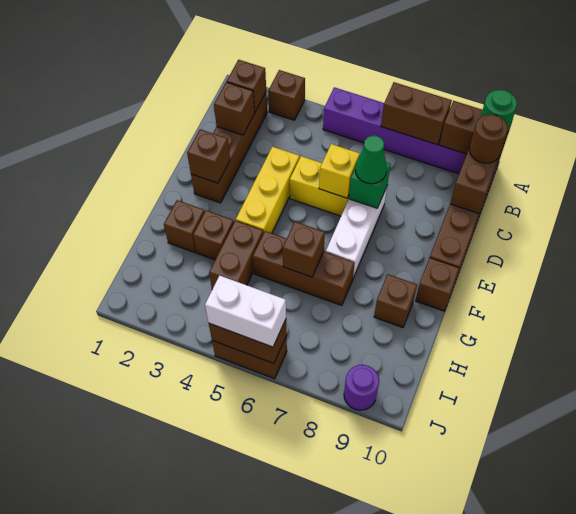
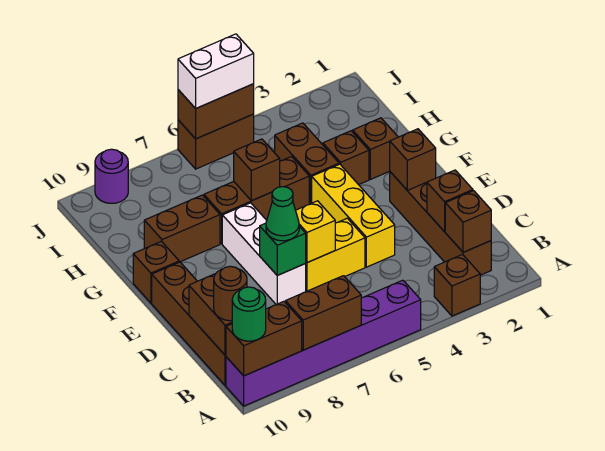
brown 1x1 brick [374,274,417,328] -> brown 1x2 brick [144,195,220,262]

